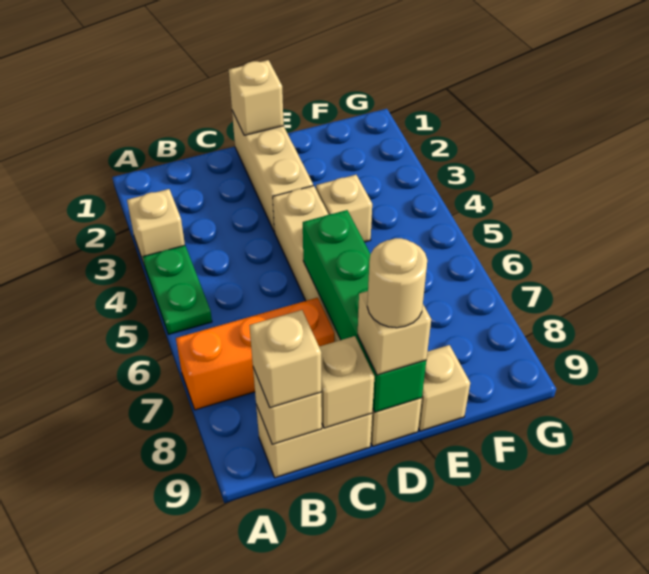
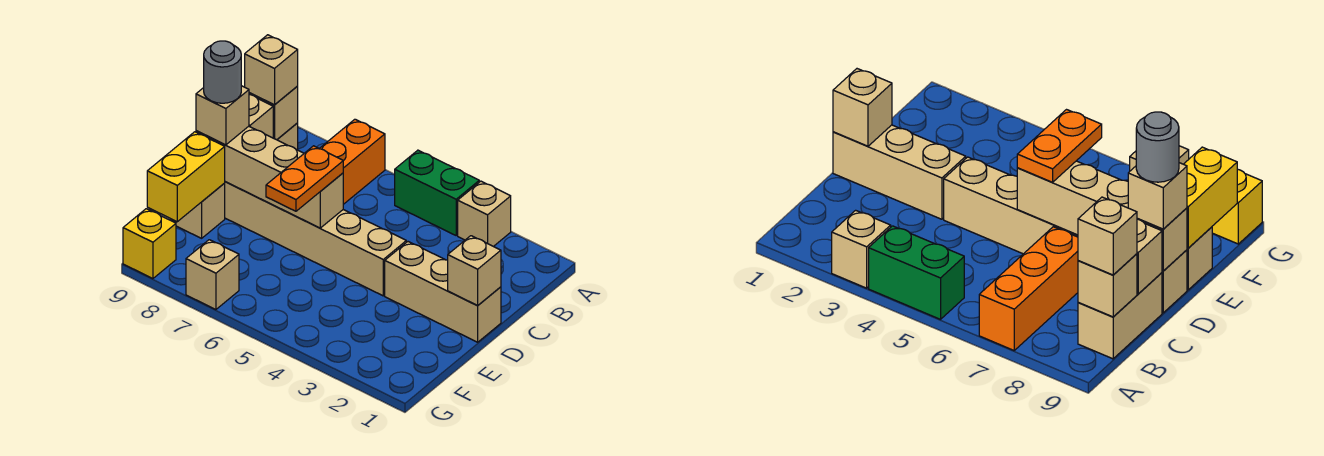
green 1x2 plate [143,245,212,334] -> green 1x2 brick [395,150,479,235]
green 1x4 brick [303,210,426,412] -> tan 1x4 brick [196,126,343,228]
none -> orange 1x2 plate [266,146,343,211]
tan 1x1 round brick [367,238,427,328] -> grey 1x1 round brick [204,41,241,103]
tan 1x1 brick [316,175,372,242] -> tan 1x1 brick moved to [186,240,239,310]
none -> yellow 1x2 brick [147,132,225,222]
none -> yellow 1x1 brick [123,209,176,279]

